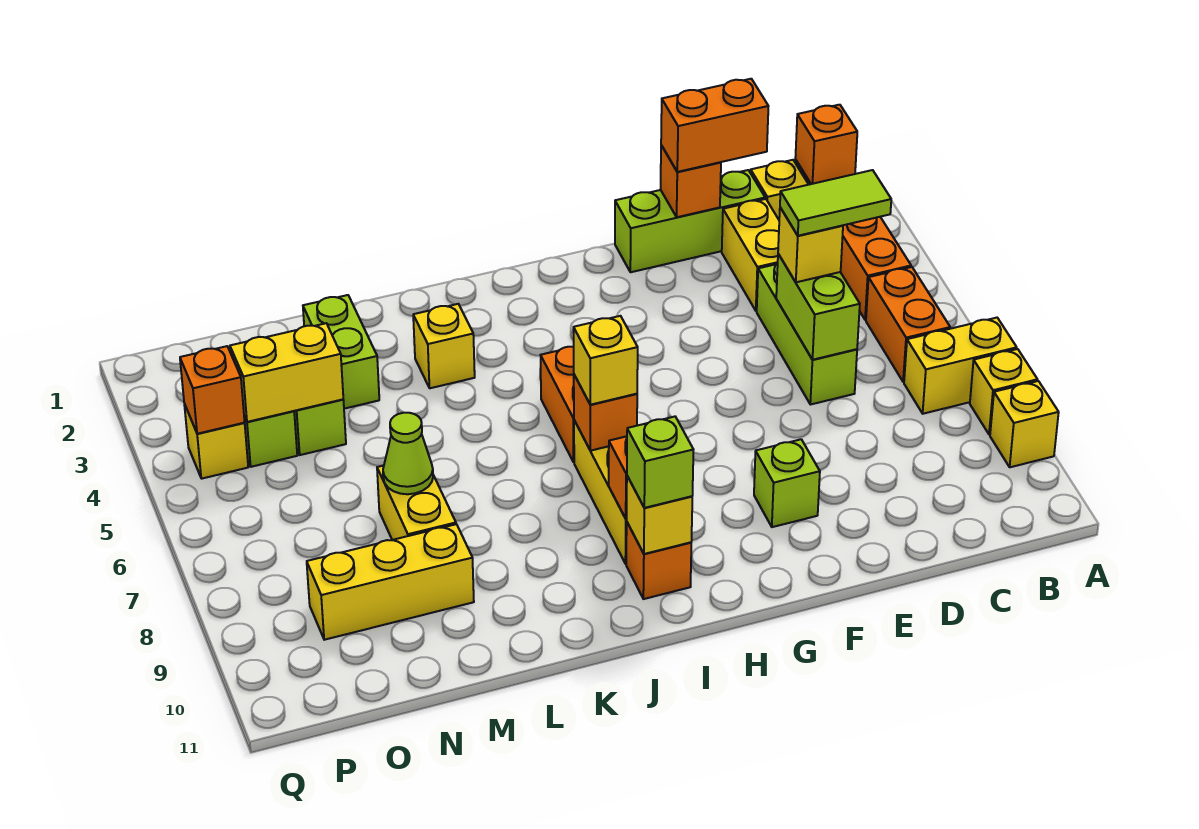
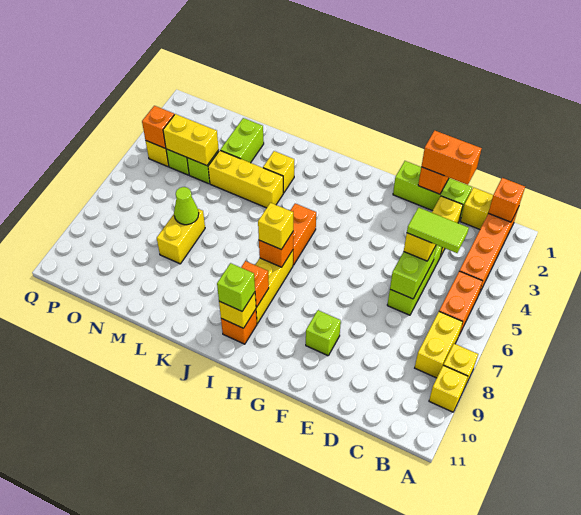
yellow 1x2 brick [904,318,1017,414] -> yellow 1x2 brick turned to [415,312,463,378]
yellow 1x3 brick [307,524,474,640] -> yellow 1x3 brick moved to [208,151,283,208]

